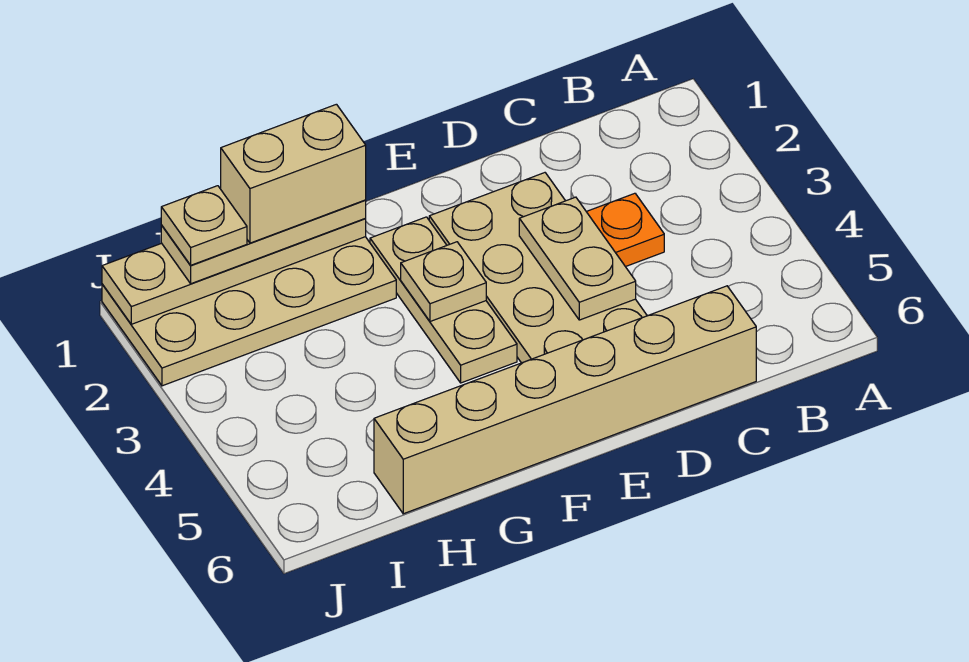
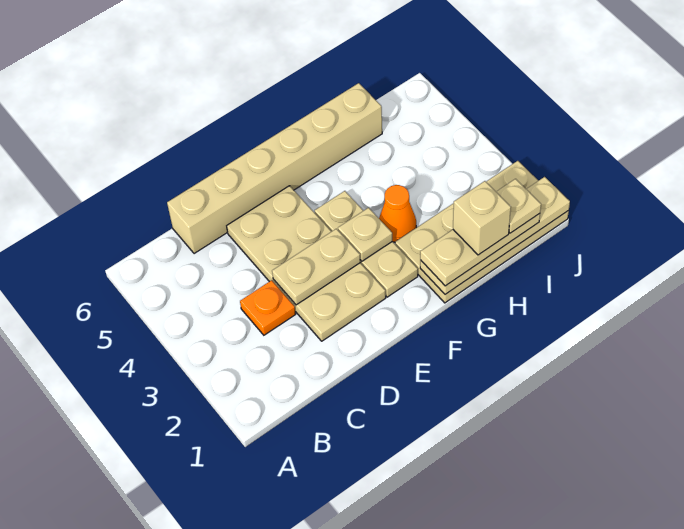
tan 1x2 plate [519,197,636,320] -> tan 1x2 plate turned to [272,229,360,305]
tan 1x2 brick [221,104,366,243] -> tan 1x1 brick [453,181,511,255]
none -> orange 1x1 cone [379,185,416,242]

